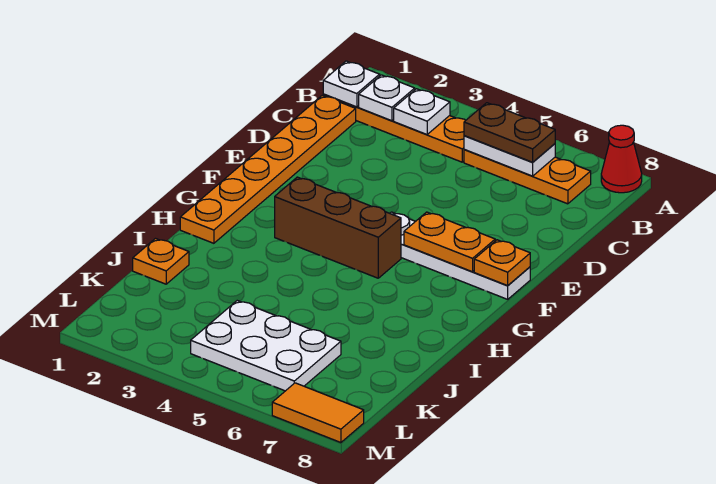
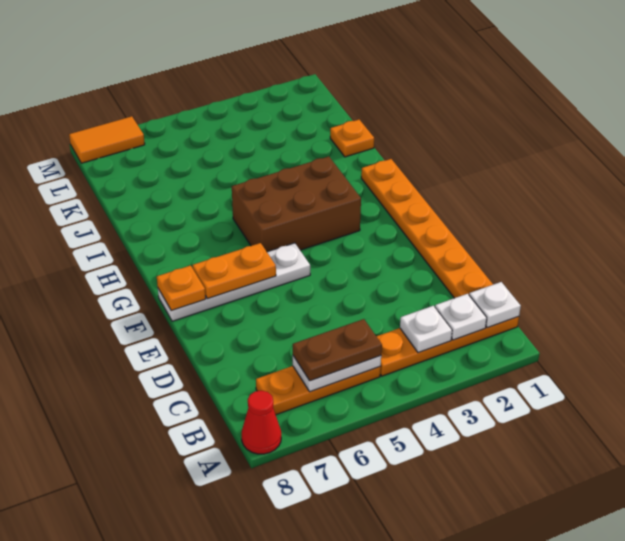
brown 1x3 brick [275,177,401,278] -> brown 2x3 brick [232,156,361,252]
white 2x3 plate [191,301,341,391] -> none

